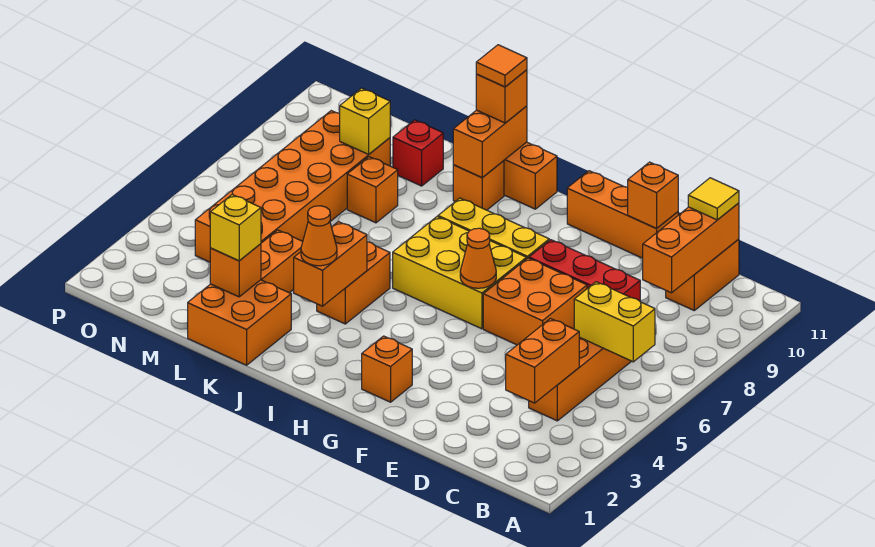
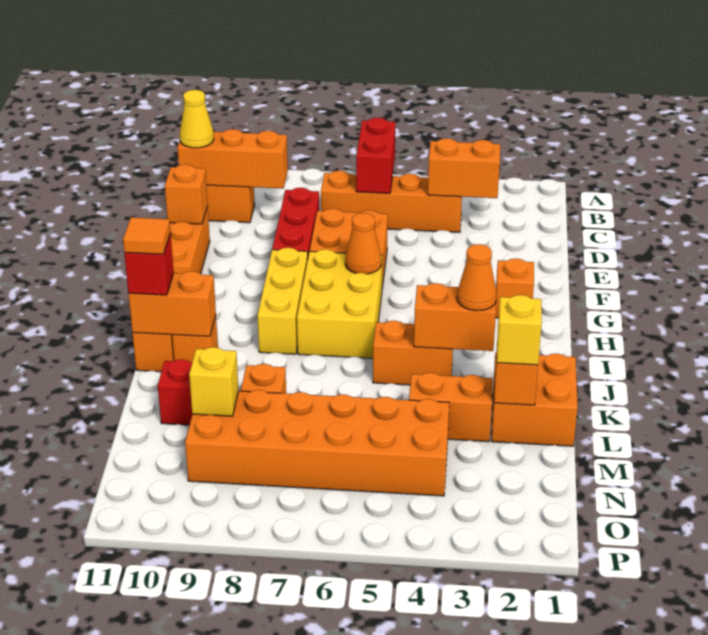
yellow 1x2 brick [574,282,655,362] -> red 1x2 brick [356,118,395,193]
yellow 1x1 tile [688,178,739,220] -> yellow 1x1 cone [180,90,214,148]
orange 1x1 brick [476,70,527,123] -> red 1x1 brick [124,234,174,295]

